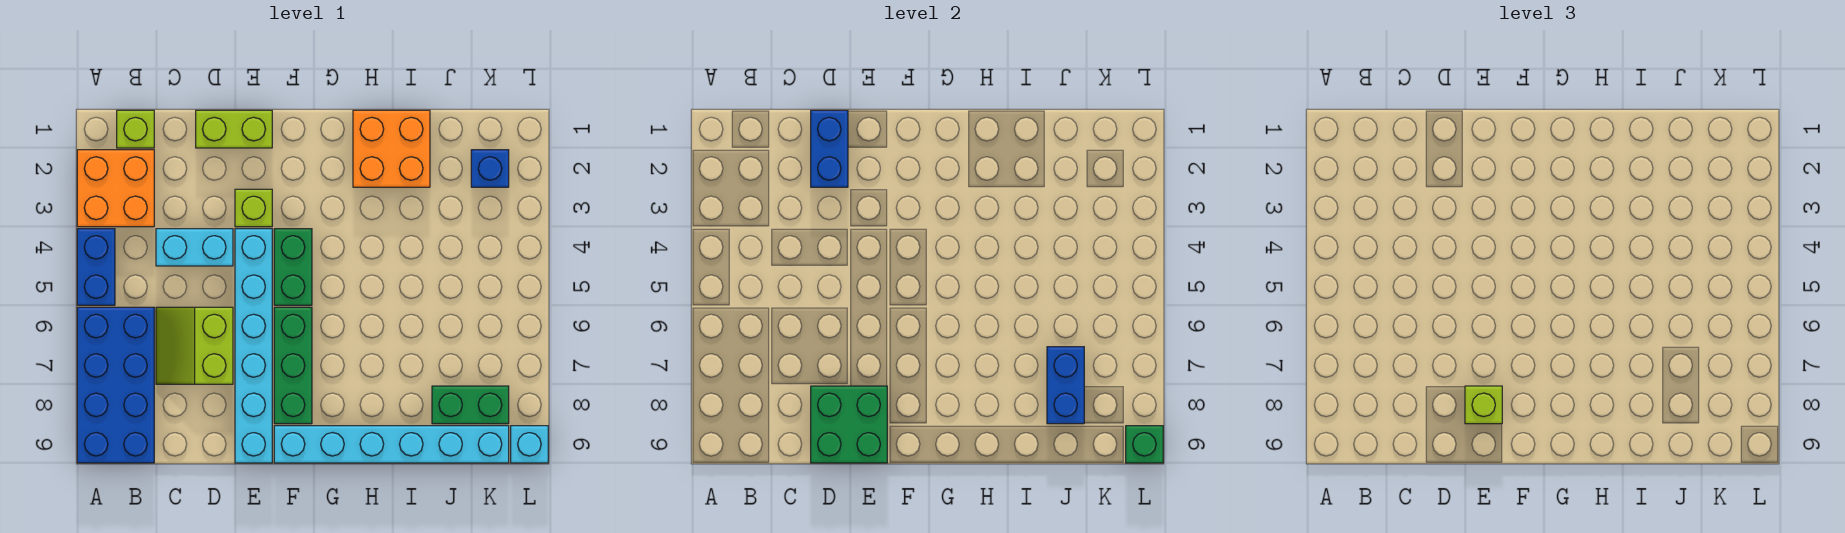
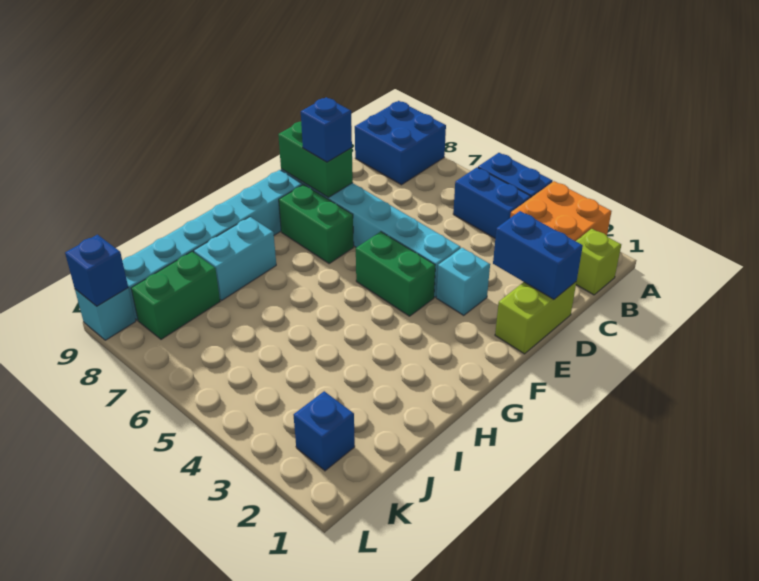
blue 2x4 brick [77,307,154,463] -> blue 2x2 brick [355,101,446,185]
cyan 1x2 brick [156,229,233,266] -> cyan 1x2 brick moved to [194,217,276,300]
lime 2x2 slope [156,307,233,384] -> none
green 2x2 brick [811,386,887,463] -> green 1x2 brick [278,122,353,197]
lime 1x1 brick [235,189,272,227] -> cyan 1x1 brick [436,248,490,315]
lime 1x1 brick [1465,386,1502,424] -> blue 1x1 brick [301,97,352,162]
green 1x3 brick [274,307,312,424] -> green 1x2 brick [279,184,354,263]
orange 2x2 brick [353,110,430,187] -> none
blue 1x2 brick [1047,347,1084,424] -> blue 1x2 brick moved to [453,167,531,238]
green 1x1 brick [1126,426,1163,463] -> blue 1x1 brick [65,235,128,306]

